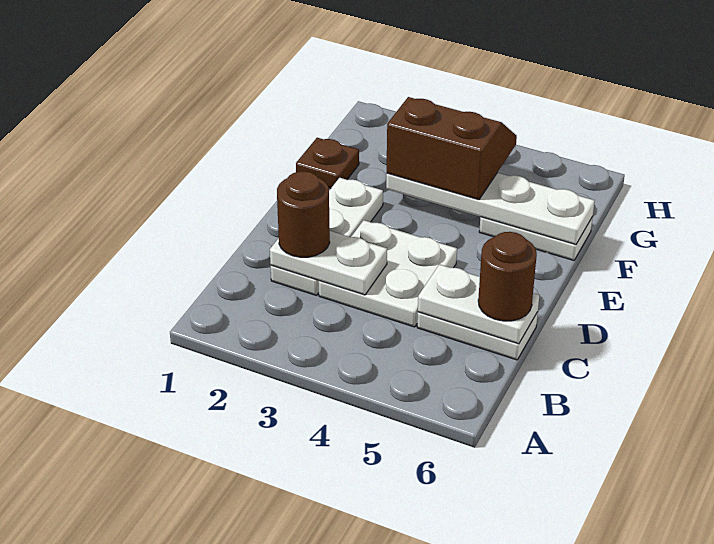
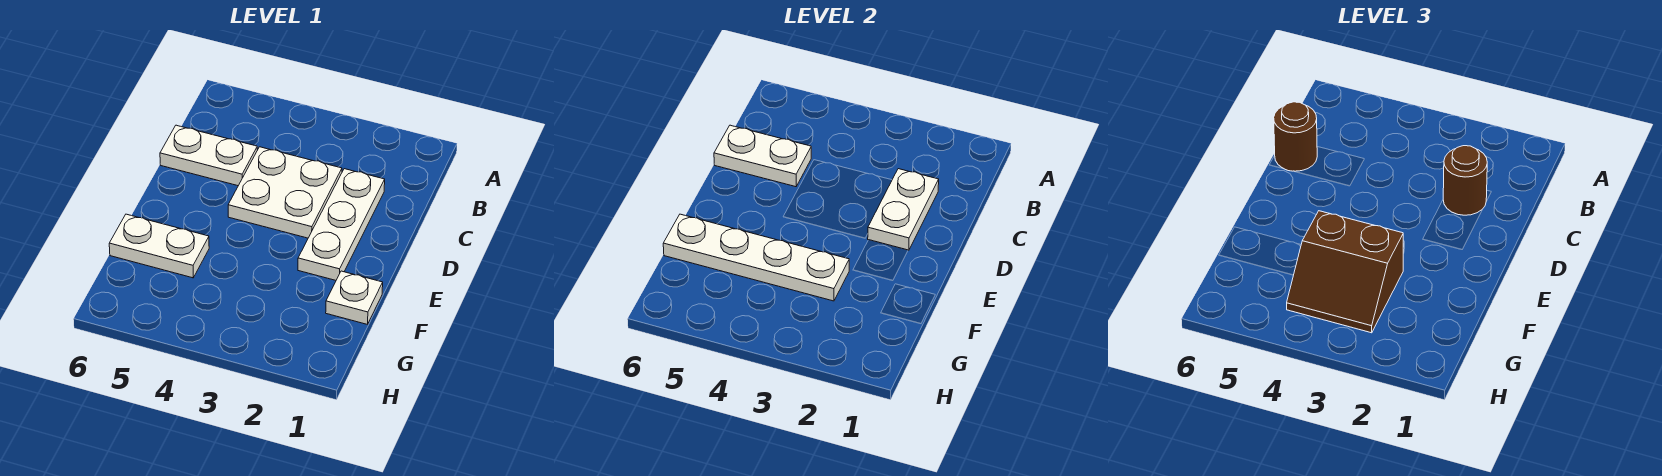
white 1x2 plate [270,231,387,295] -> white 1x2 plate turned to [868,169,939,250]
brown 1x1 plate [296,138,359,188] -> white 1x1 plate [326,271,383,324]

